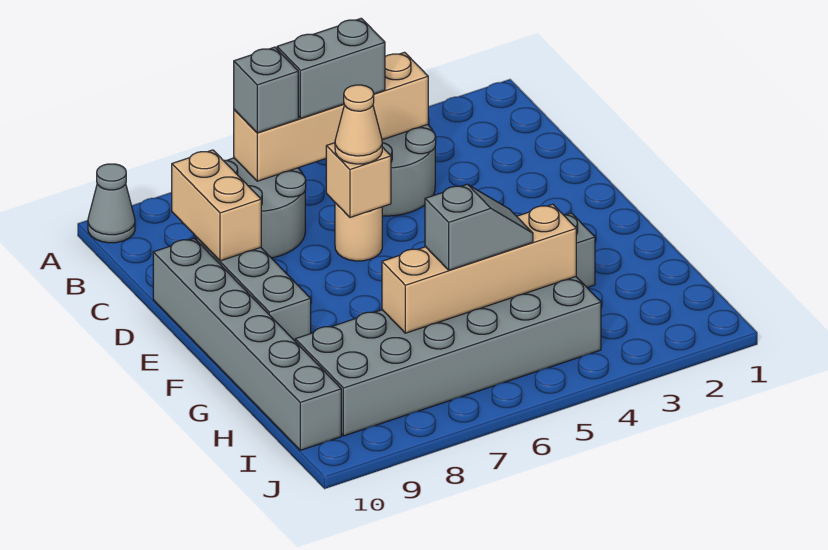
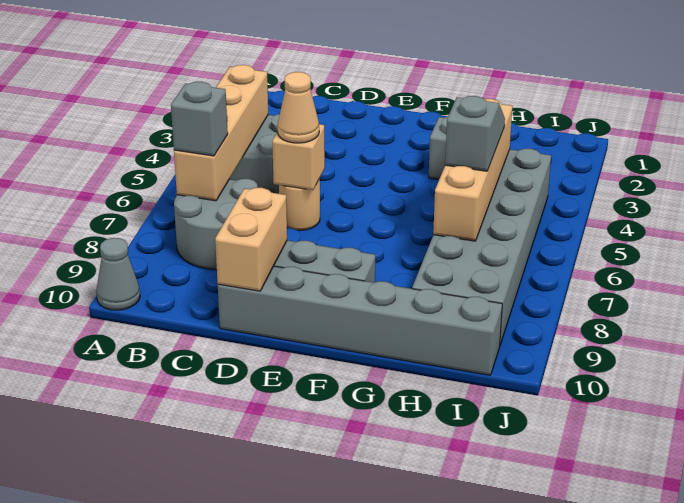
grey 1x2 brick [277,18,385,118] -> none
tan 1x2 brick [172,150,261,261] -> tan 1x2 brick turned to [215,188,287,291]

